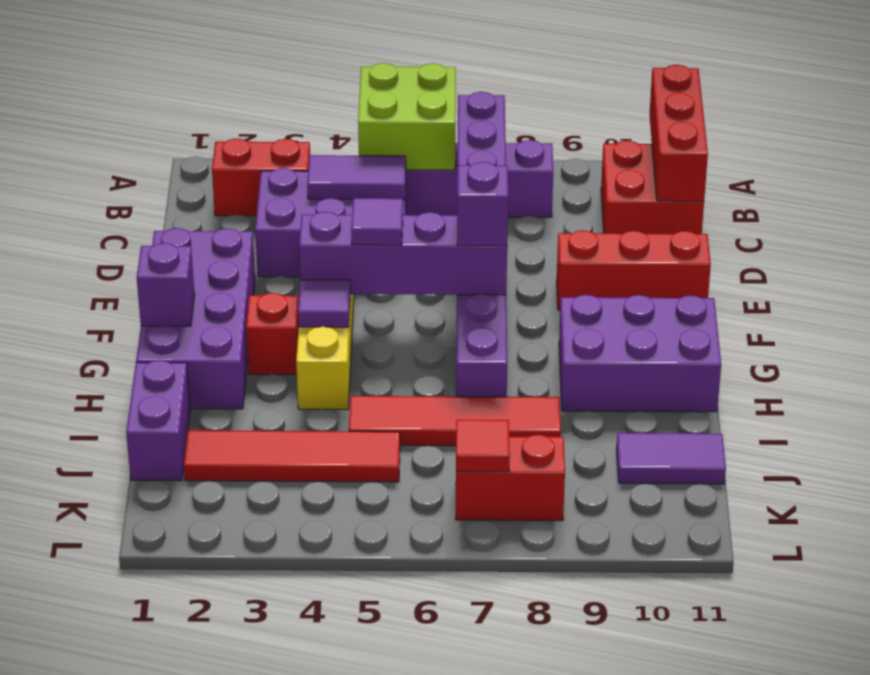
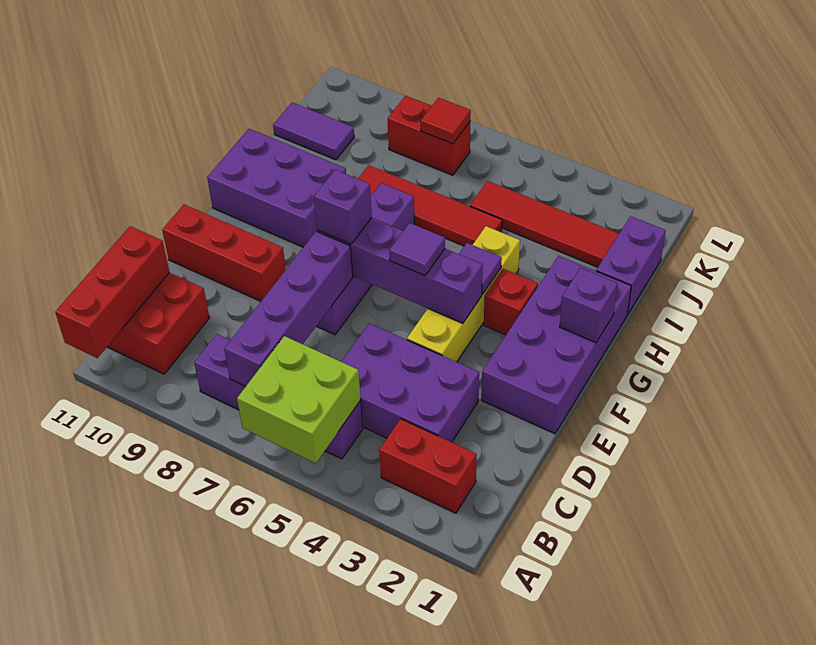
purple 1x2 tile [307,155,406,200] -> none

